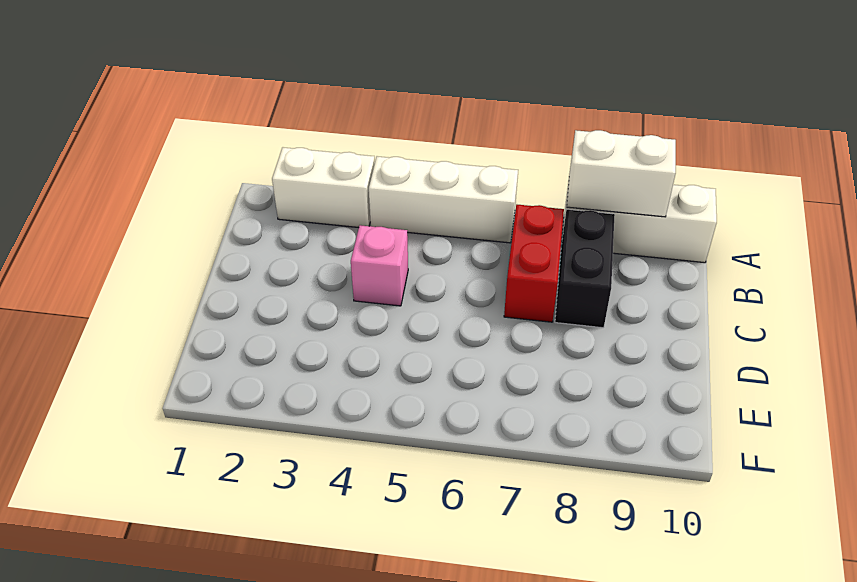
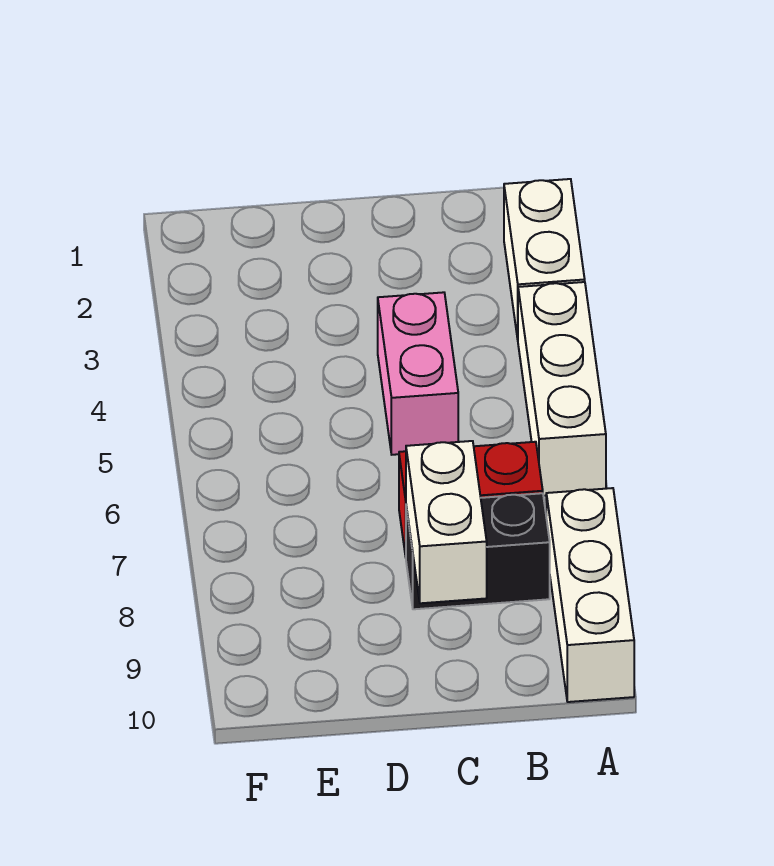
white 1x2 brick [567,130,676,217] -> white 1x2 brick moved to [406,441,487,603]
pink 1x1 brick [351,225,408,306] -> pink 1x2 brick [378,292,458,455]

